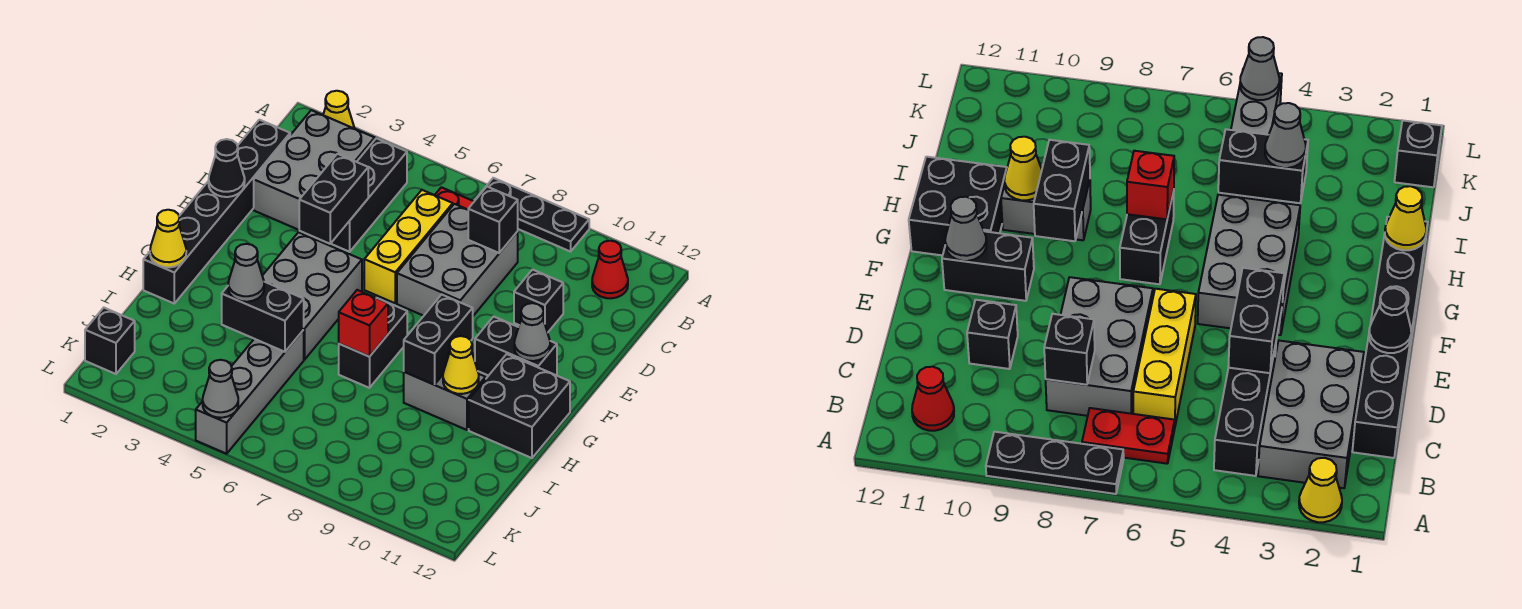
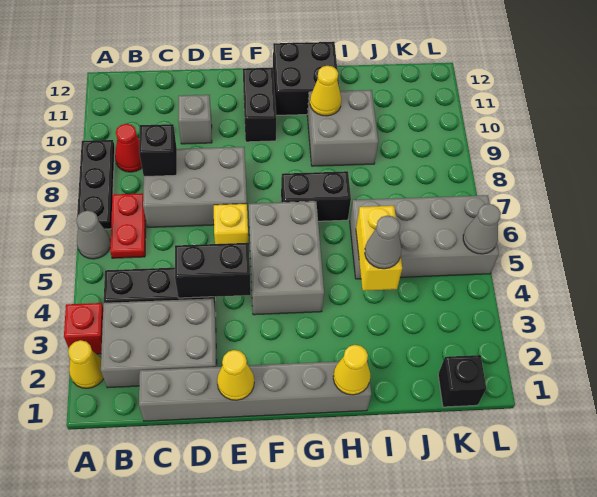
red 1x1 cone [592,241,628,298] -> red 1x1 cone moved to [115,124,142,172]
black 1x6 brick [143,120,290,303] -> grey 1x6 brick [139,360,371,421]
yellow 1x3 brick [364,190,453,303] -> yellow 1x1 brick [214,204,248,244]
black 1x1 brick [514,269,563,333] -> grey 1x1 brick [178,95,212,144]
black 1x1 cone [209,139,245,197] -> yellow 1x1 cone [217,350,254,400]
grey 2x3 brick [262,232,362,360] -> grey 2x3 brick turned to [249,201,324,315]
grey 1x1 cone [514,303,550,361] -> grey 1x1 cone moved to [76,210,111,259]
black 1x2 brick [404,295,473,385] -> none
red 1x1 brick [339,290,388,357] -> red 1x1 brick moved to [64,303,103,354]
grey 1x2 brick [404,372,486,430] -> grey 2x2 brick [307,90,378,166]
black 1x2 brick [222,282,304,352] -> yellow 1x2 brick [356,206,402,291]
grey 1x4 brick [196,330,304,454] -> grey 2x4 brick [350,195,499,279]

